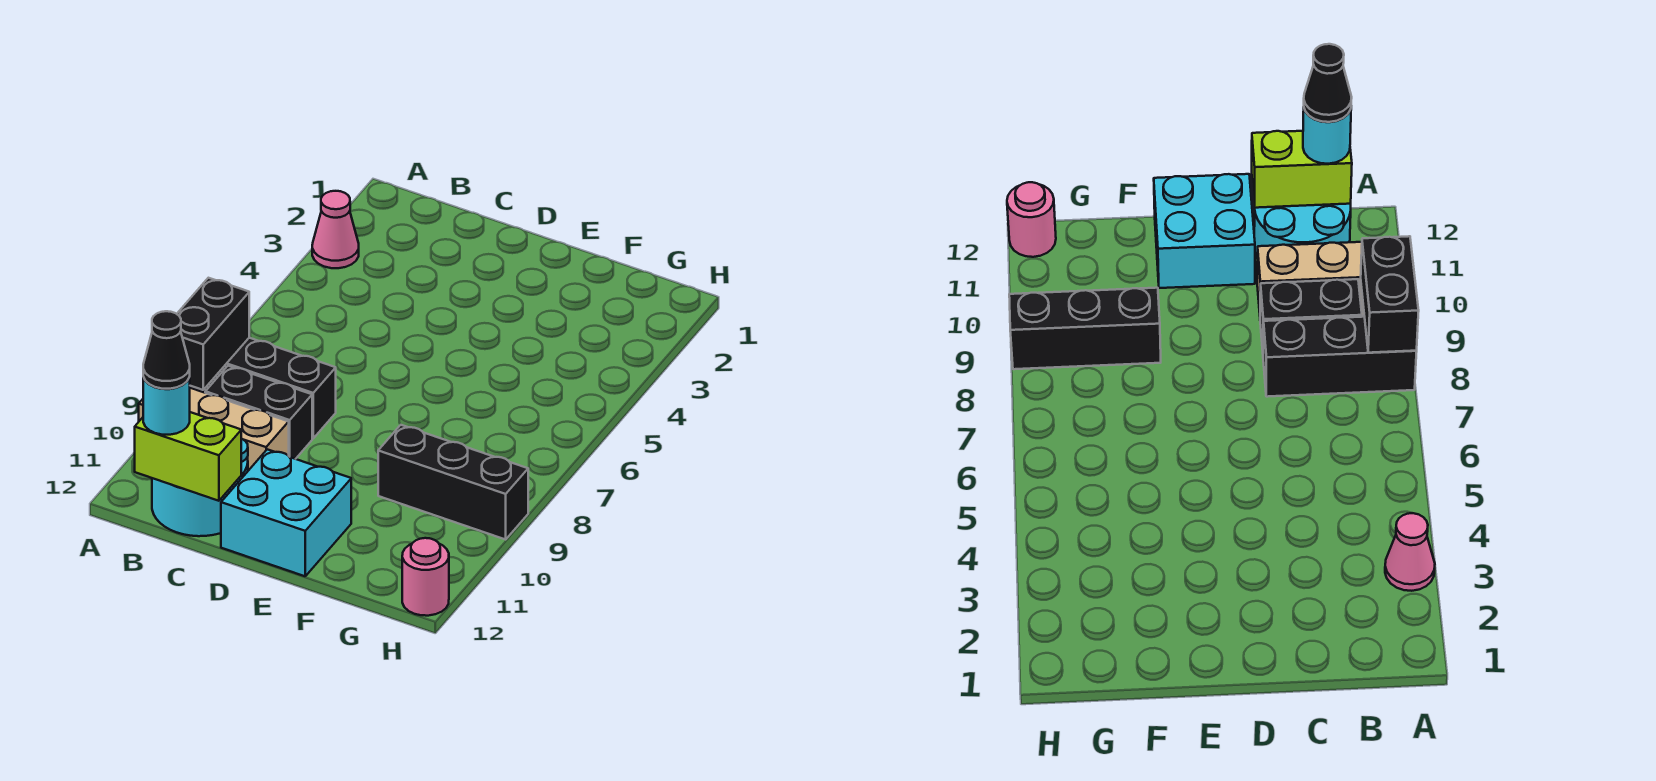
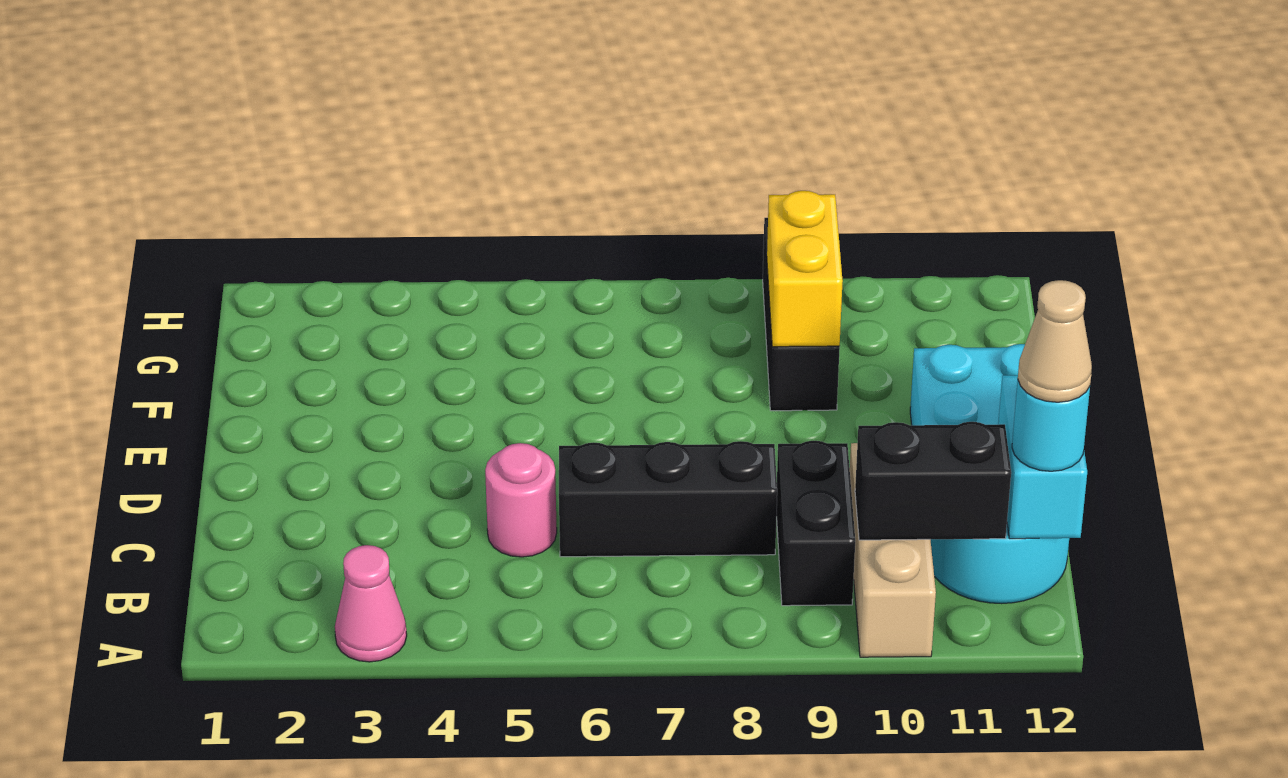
black 1x3 brick [190,338,336,438] -> black 1x3 brick turned to [559,441,777,557]
black 1x2 brick [177,278,249,390] -> black 1x2 brick moved to [855,422,1011,540]
lime 1x2 brick [135,412,241,501] -> cyan 1x2 brick [998,375,1087,539]
black 1x1 cone [143,311,190,389] -> tan 1x1 cone [1018,280,1092,402]
none -> yellow 1x2 brick [767,191,843,347]
pink 1x1 round brick [402,538,449,616] -> pink 1x1 round brick moved to [485,443,557,557]

